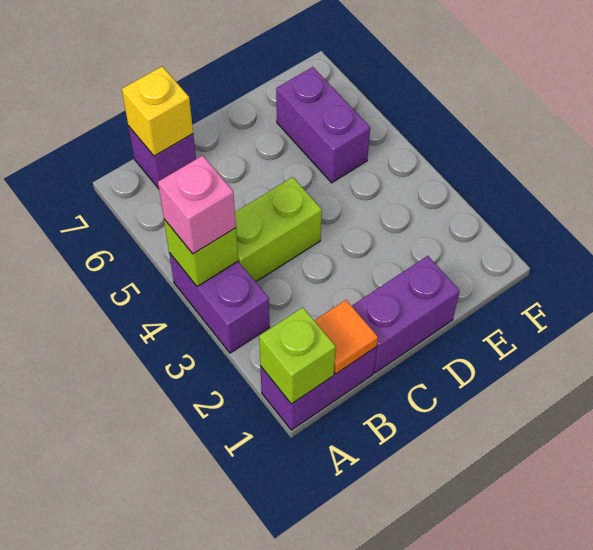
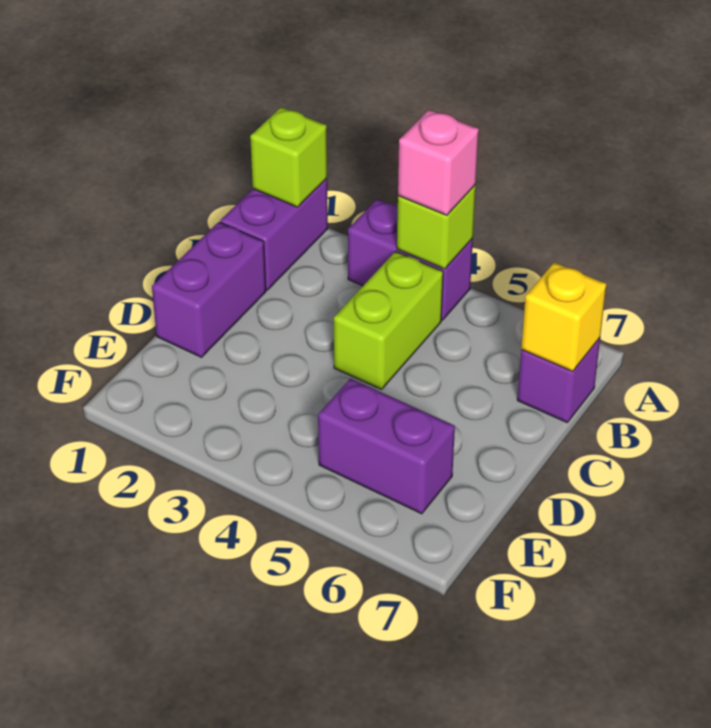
orange 1x1 tile [314,300,378,374] -> none

